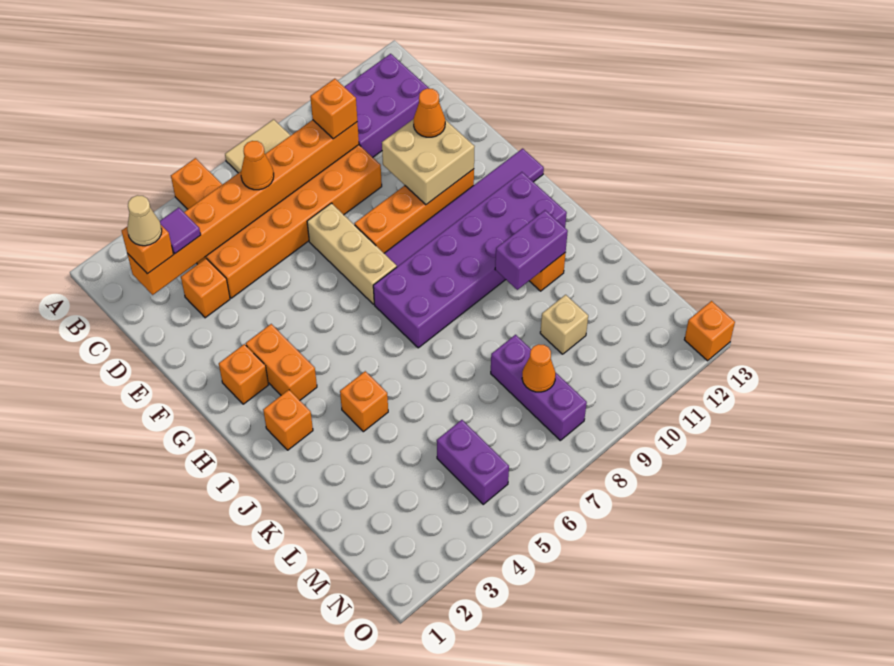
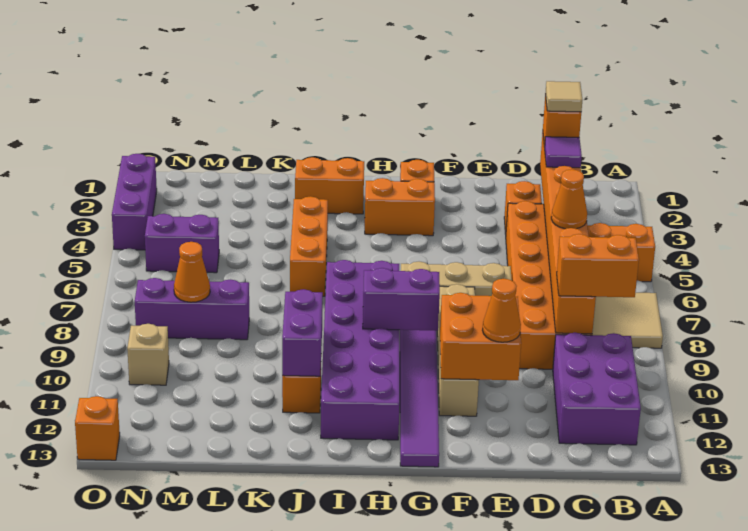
tan 1x1 cone [127,195,162,246] -> tan 1x1 tile [545,81,582,112]
orange 1x1 brick [310,79,357,139] -> orange 1x2 brick [557,234,639,297]
tan 2x2 brick [382,119,475,205] -> orange 2x2 brick [440,293,521,380]
orange 1x4 brick [354,169,474,253] -> tan 1x4 brick [437,284,479,416]
none -> purple 1x2 brick [363,268,440,331]
orange 1x1 brick [263,390,313,450] -> orange 1x2 brick [295,157,364,214]
orange 1x1 brick [340,371,388,432] -> orange 1x3 brick [290,196,328,296]
tan 1x1 brick [540,295,588,354] -> tan 1x1 brick moved to [127,324,169,385]
none -> purple 1x3 brick [112,154,157,250]

